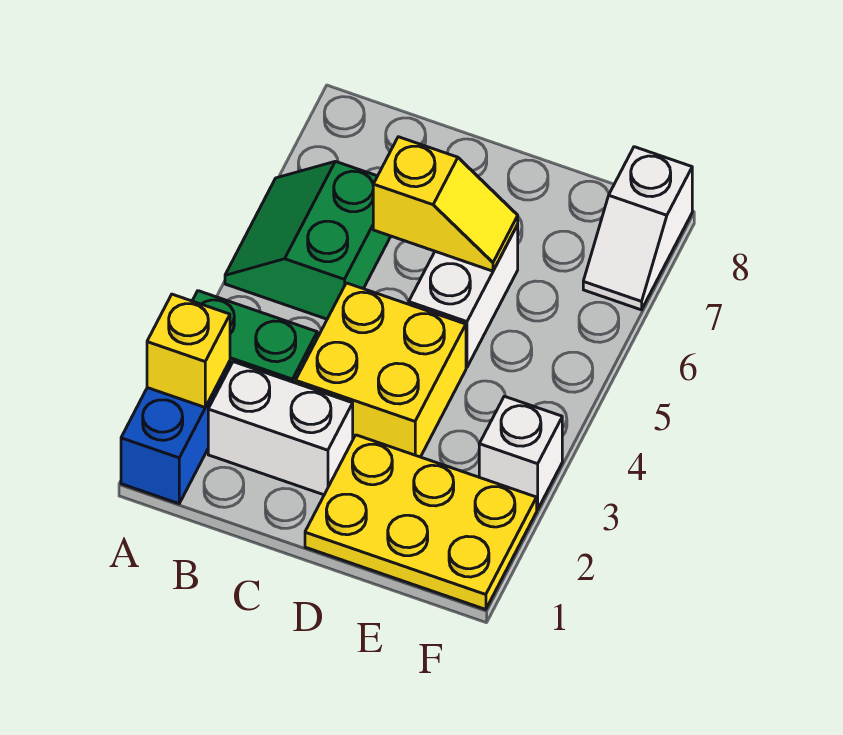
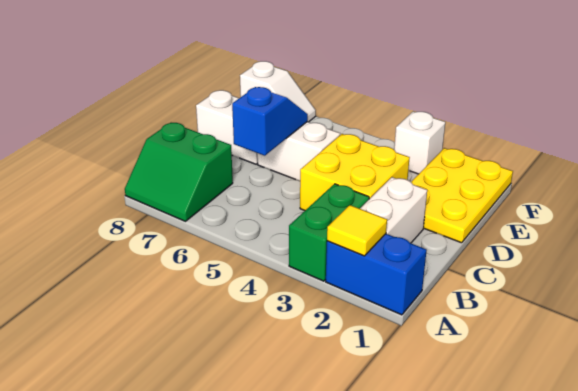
yellow 1x1 brick [147,294,230,407] -> yellow 1x1 tile [327,205,387,256]
green 2x2 slope [225,161,391,319] -> green 2x2 slope moved to [125,123,233,221]
yellow 1x2 slope [373,137,518,271] -> blue 1x2 slope [232,87,308,156]
none -> white 1x2 brick [196,90,258,164]

